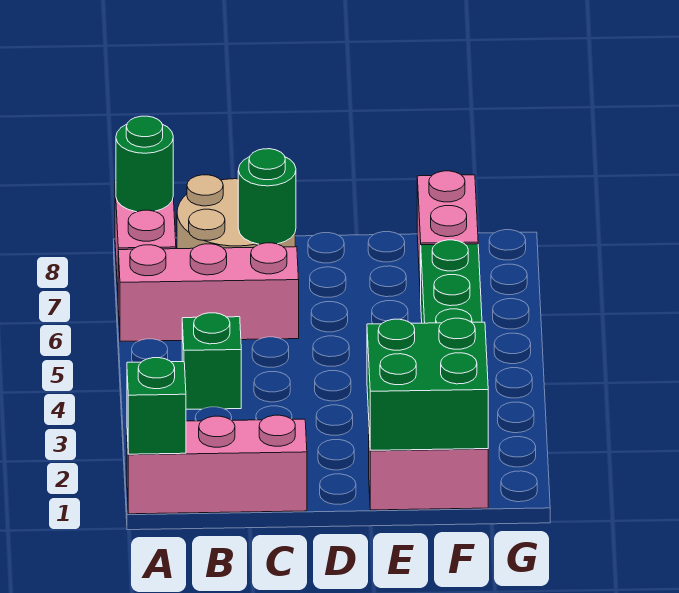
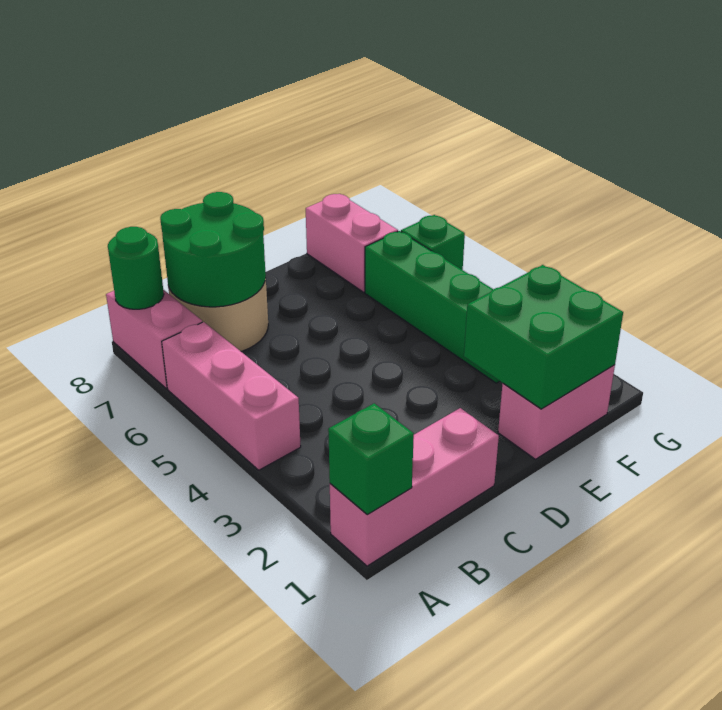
pink 1x3 brick [118,243,299,341] -> pink 1x3 brick turned to [162,322,301,470]
green 1x1 brick [182,313,241,409] -> green 1x1 brick moved to [401,215,465,270]
green 1x1 round brick [238,149,296,244] -> green 2x2 round brick [160,192,266,307]

